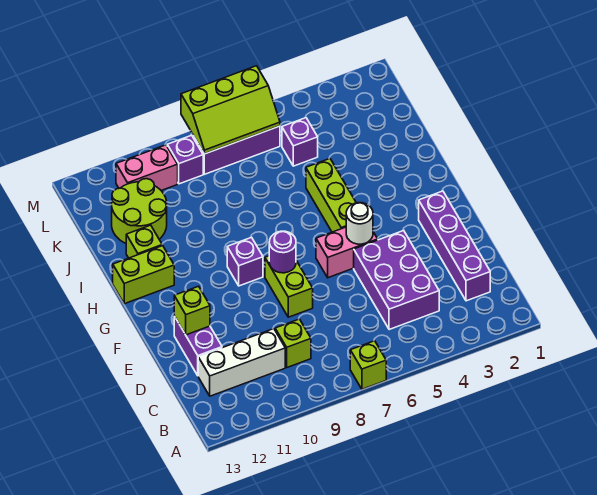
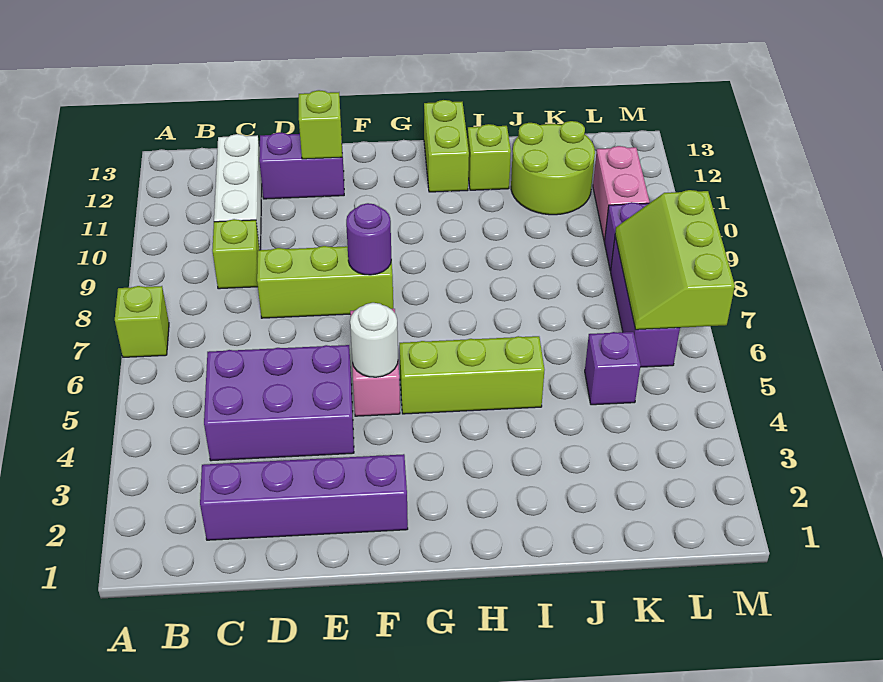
lime 1x2 brick [265,256,313,317] -> lime 1x3 brick [257,246,393,318]
purple 1x1 brick [227,238,263,286] -> none

